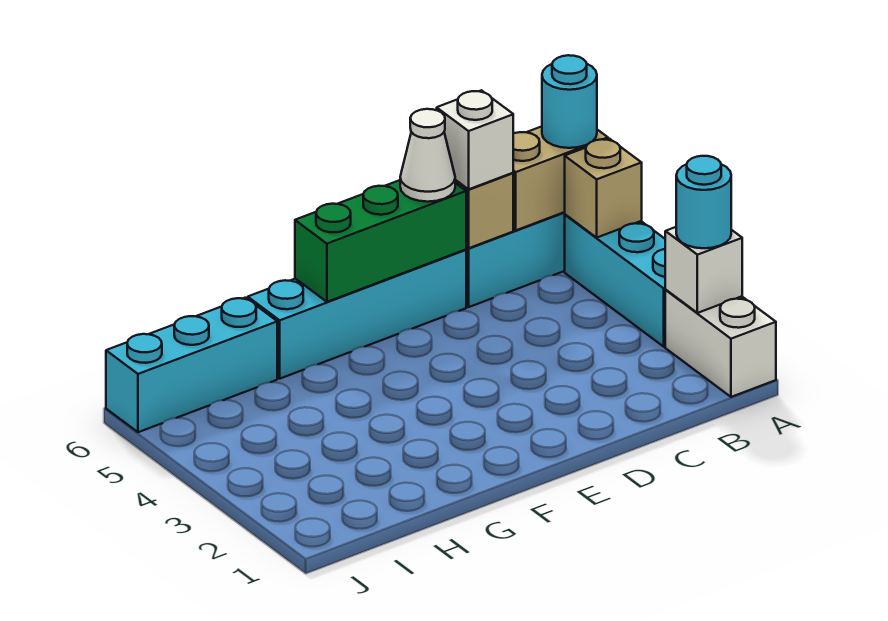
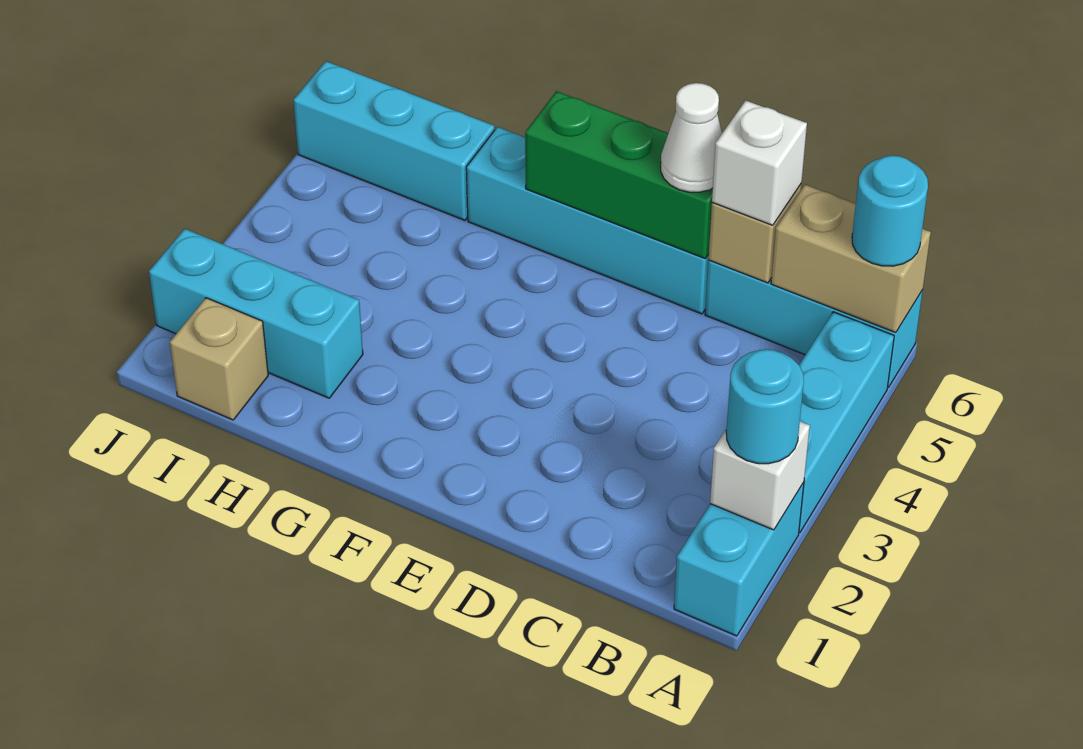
white 1x2 brick [665,290,776,397] -> cyan 1x2 brick [674,482,804,636]
tan 1x1 brick [565,139,642,238] -> tan 1x1 brick moved to [170,298,268,420]
none -> cyan 1x3 brick [149,229,363,398]

